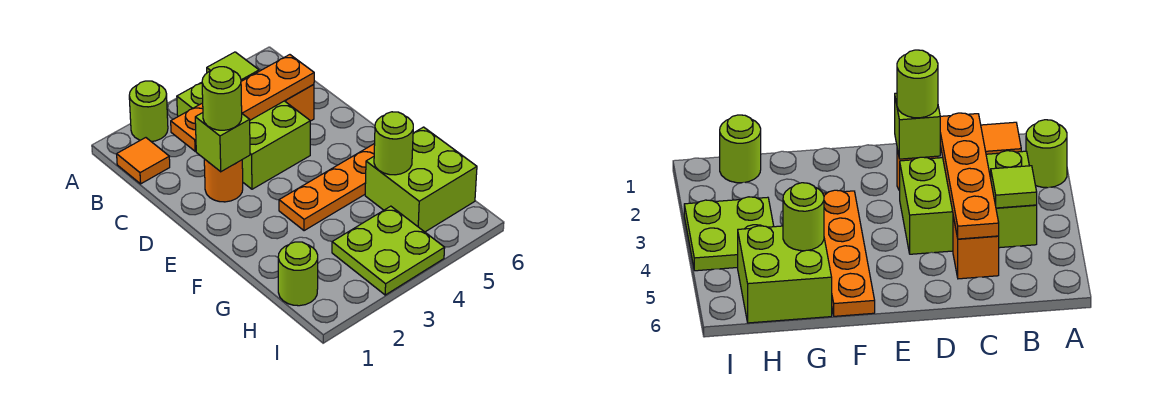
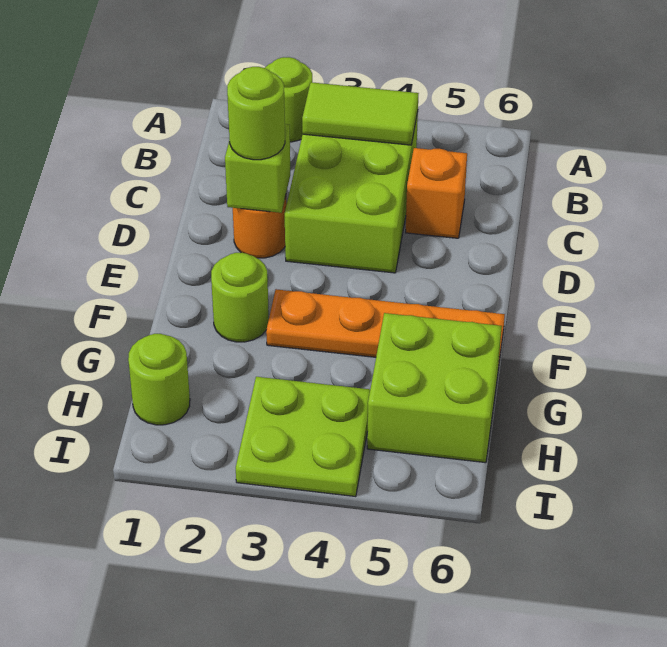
orange 1x1 tile [117,138,170,184] -> none
lime 1x1 tile [207,52,259,81] -> lime 1x2 tile [302,82,419,145]
orange 1x4 plate [171,55,314,151] -> none
lime 1x1 round brick [374,112,413,175] -> lime 1x1 round brick moved to [211,253,269,342]

